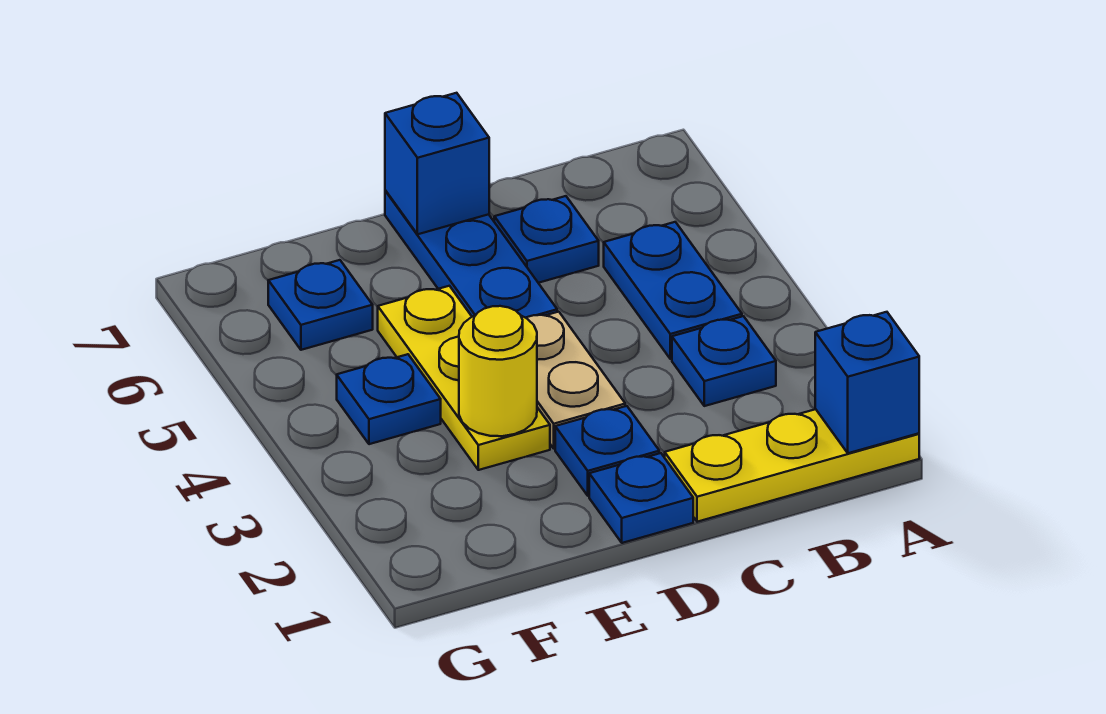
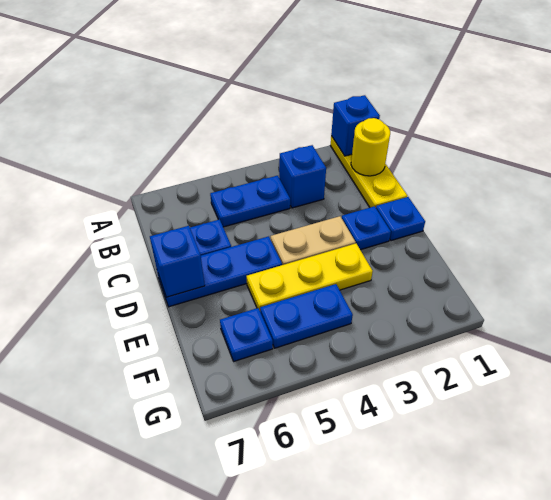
blue 1x1 plate [672,316,776,406] -> blue 1x1 brick [279,145,326,208]
yellow 1x1 round brick [459,306,537,436] -> yellow 1x1 round brick moved to [351,118,390,176]
blue 1x1 plate [337,354,441,444] -> blue 1x2 plate [260,284,353,348]

